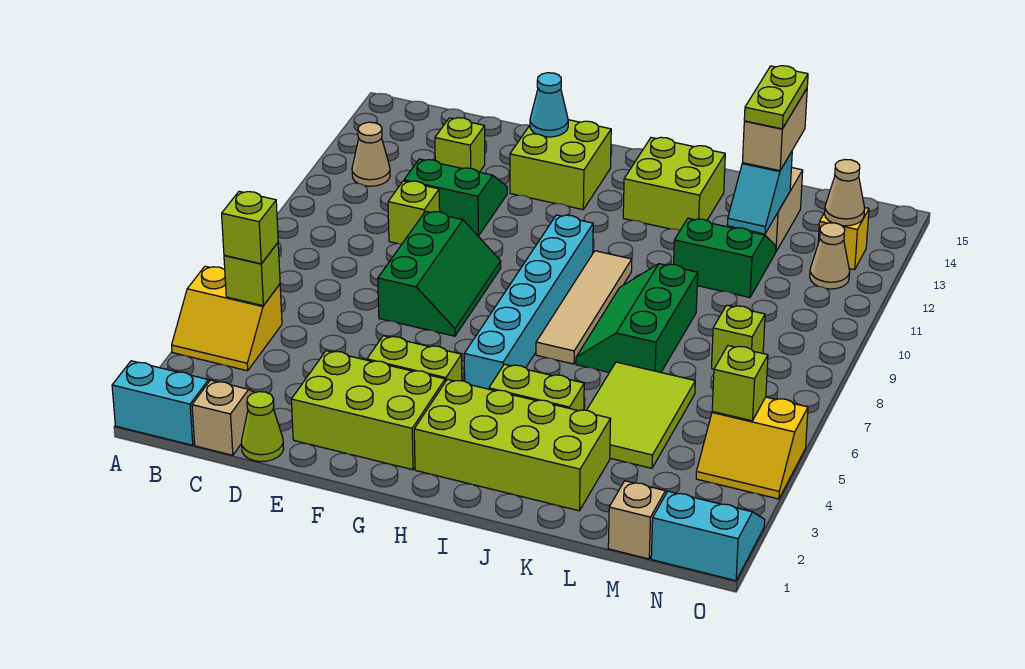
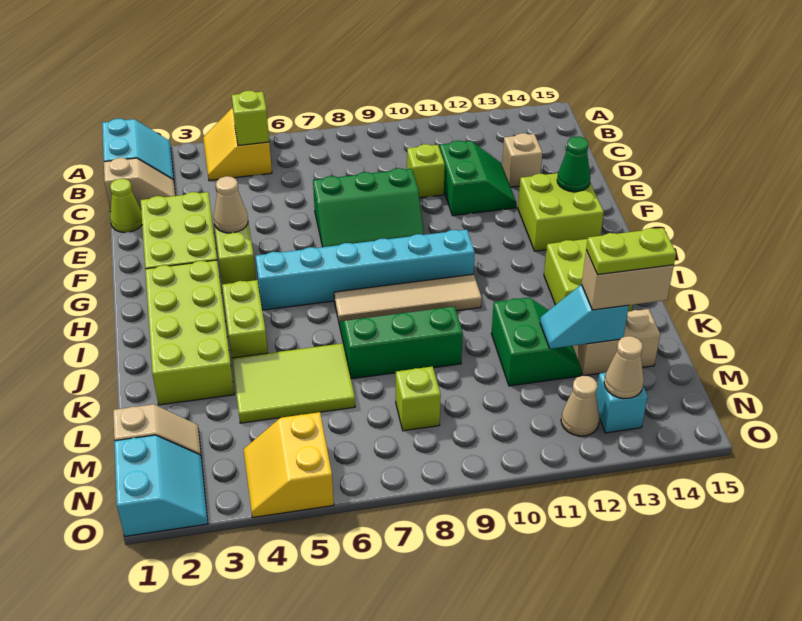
lime 1x1 brick [222,191,278,264] -> none
tan 1x1 cone [352,122,390,186] -> tan 1x1 cone moved to [214,176,248,233]
lime 1x1 brick [435,118,485,172] -> tan 1x1 brick [502,133,542,187]
cyan 1x1 cone [530,73,568,137] -> green 1x1 cone [557,137,590,192]
lime 1x1 brick [712,346,768,421] -> none
yellow 1x1 brick [818,208,869,270] -> cyan 1x1 brick [596,373,648,433]

